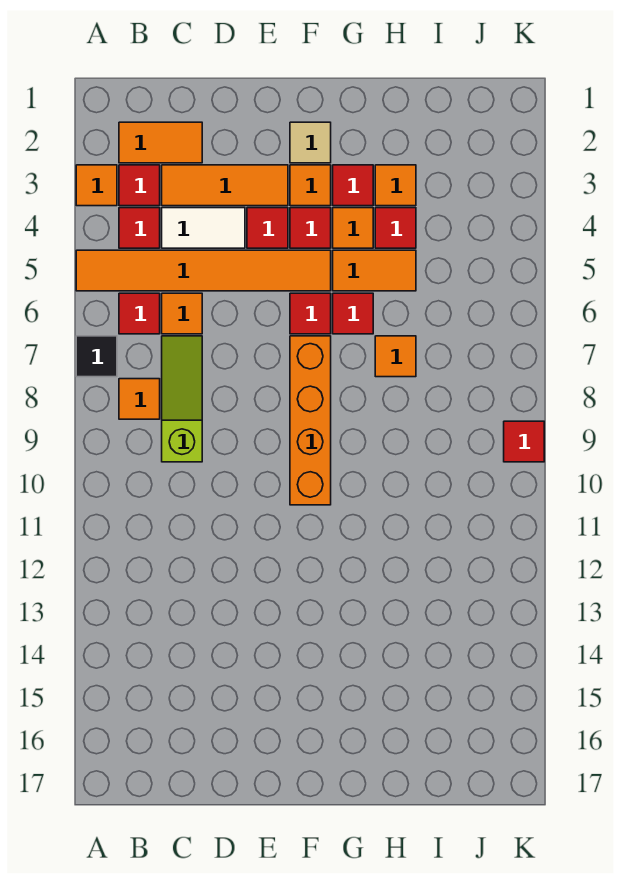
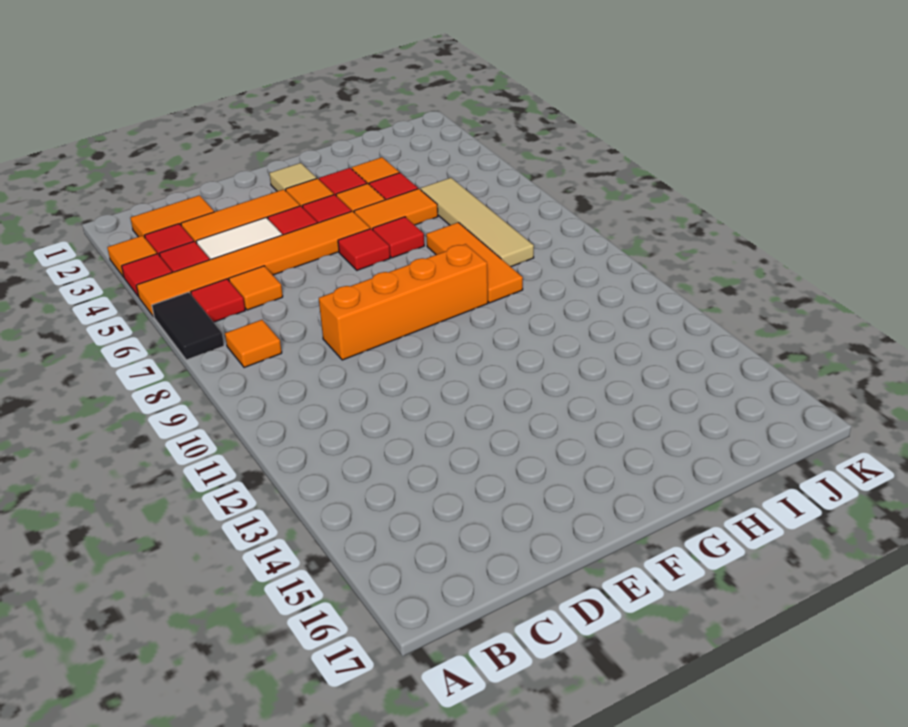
black 1x1 tile [76,336,117,377] -> black 1x2 tile [152,292,224,360]
lime 1x3 slope [162,336,202,462] -> none
orange 1x4 brick [290,336,331,505] -> orange 1x4 brick turned to [319,244,488,360]
orange 1x1 tile [375,336,416,377] -> orange 1x3 tile [426,222,523,303]
none -> tan 1x4 tile [420,178,534,267]
red 1x1 tile [504,421,544,462] -> red 1x1 tile moved to [122,254,172,297]

